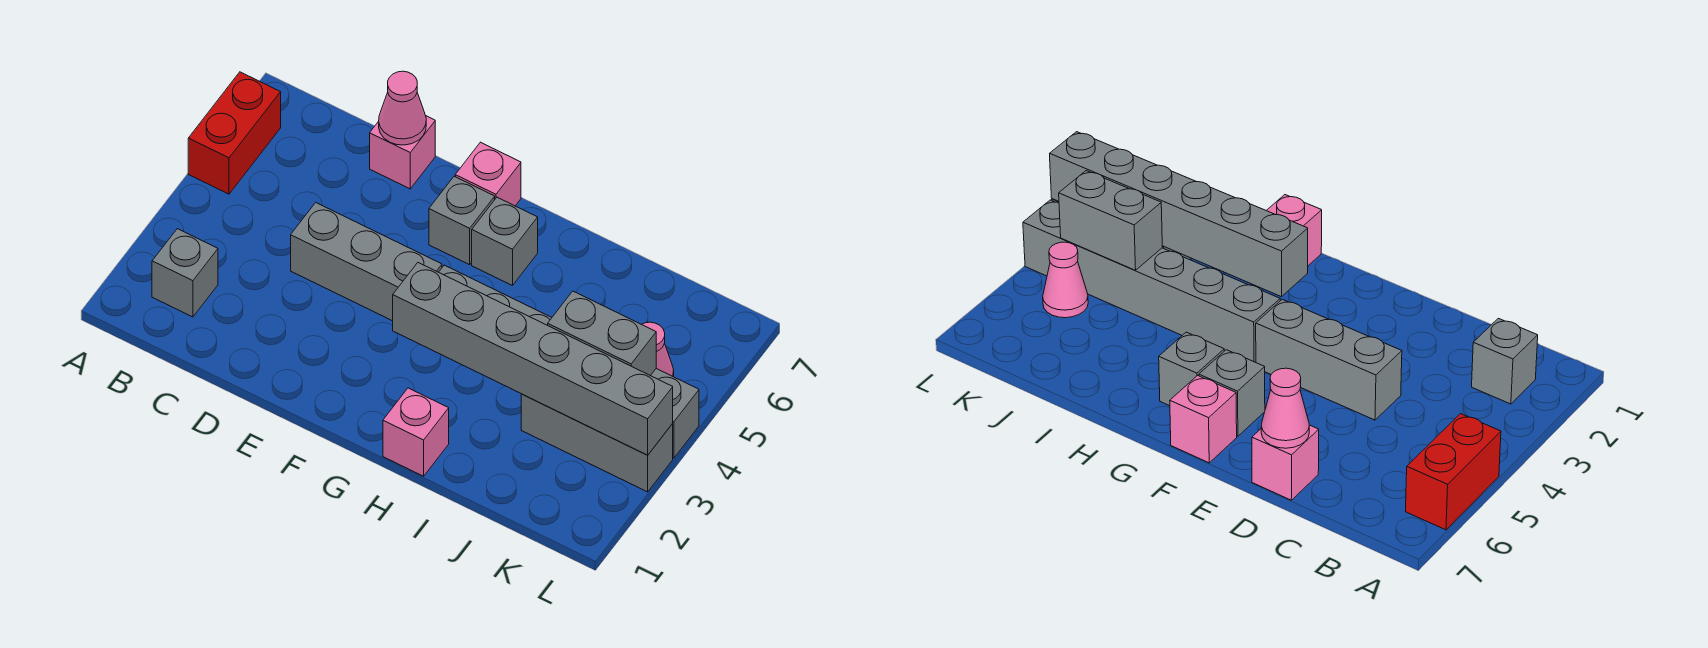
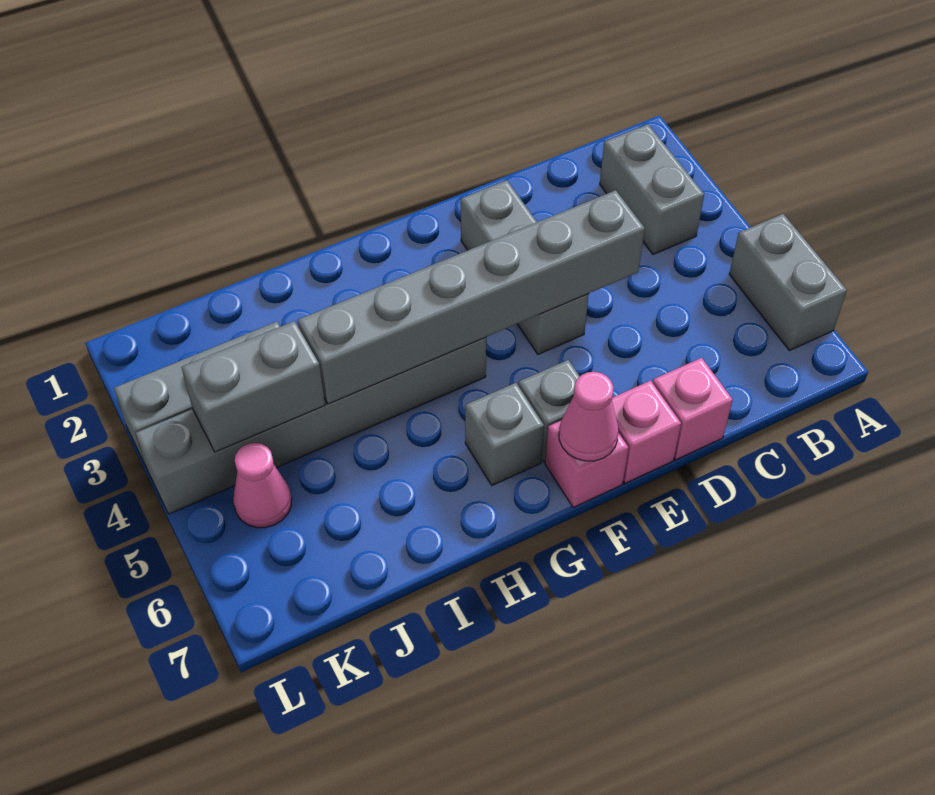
red 1x2 brick [188,72,281,194] -> grey 1x2 brick [729,214,847,351]
grey 1x1 brick [152,229,218,317] -> grey 1x2 brick [600,124,704,254]
grey 1x3 brick [291,203,442,321] -> grey 1x3 brick turned to [461,180,589,354]
pink 1x1 cone [379,71,426,145] -> pink 1x1 cone moved to [559,372,618,461]
grey 1x6 brick [393,263,673,455] -> grey 1x6 brick moved to [298,190,645,404]
pink 1x1 brick [383,388,449,476] -> pink 1x1 brick moved to [612,381,681,483]

